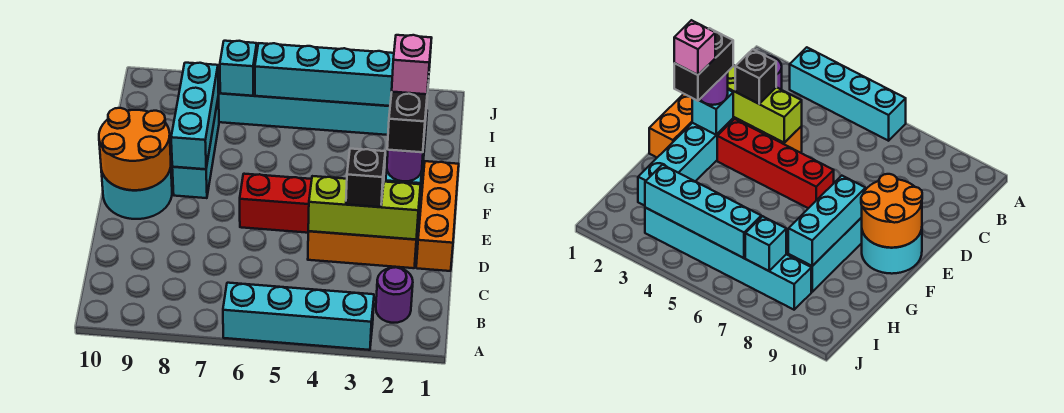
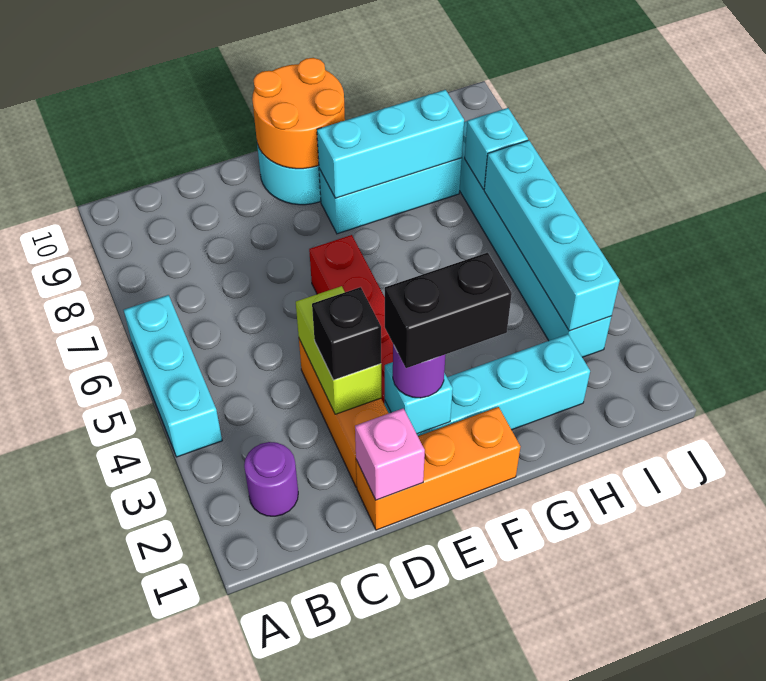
cyan 1x4 brick [223,283,374,350] -> cyan 1x3 brick [124,295,222,457]
lime 1x3 brick [308,176,421,240] -> lime 1x2 brick [296,286,381,414]
pink 1x1 brick [392,35,432,94] -> pink 1x1 brick moved to [355,408,425,500]

